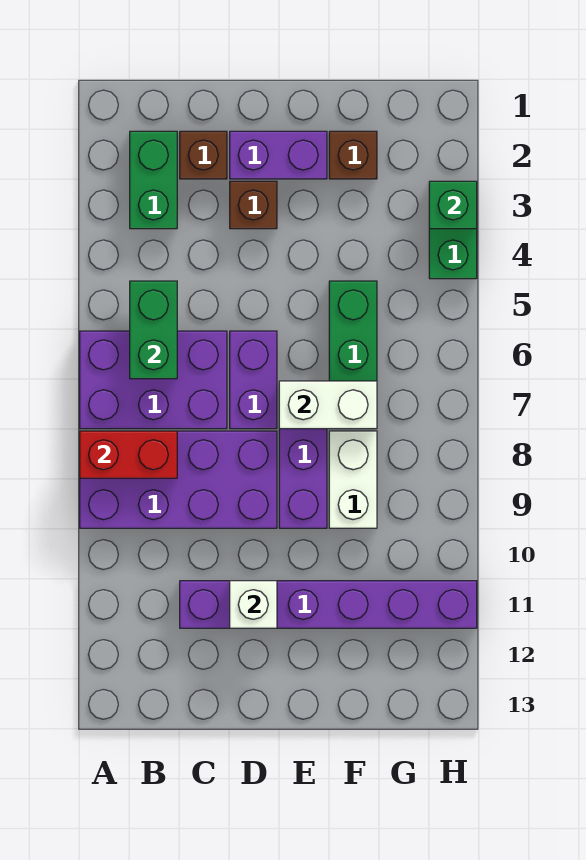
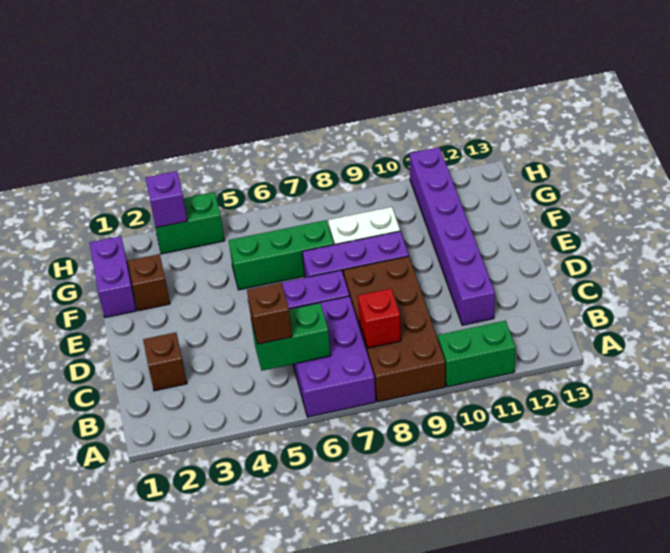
purple 2x4 brick [80,431,277,528] -> brown 2x4 brick [343,256,445,402]
red 1x2 brick [80,431,177,478] -> red 1x1 brick [358,289,401,348]
green 1x2 brick [130,131,177,229] -> green 1x2 brick moved to [438,321,516,387]
purple 1x2 brick [230,131,327,179] -> purple 1x2 brick moved to [89,236,136,317]
brown 1x1 brick [230,181,277,229] -> brown 1x1 brick moved to [247,283,292,344]
white 1x1 brick [230,581,277,628] -> none
white 1x2 brick [279,381,377,429] -> none
green 1x1 brick [429,181,477,229] -> purple 1x1 brick [146,171,187,228]

